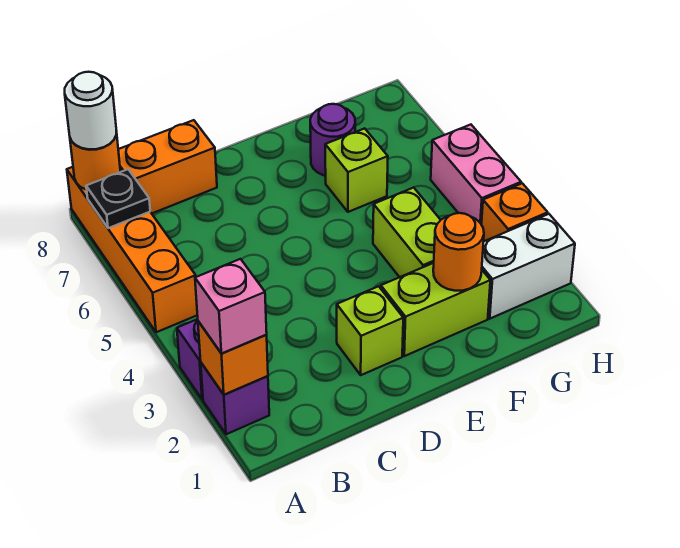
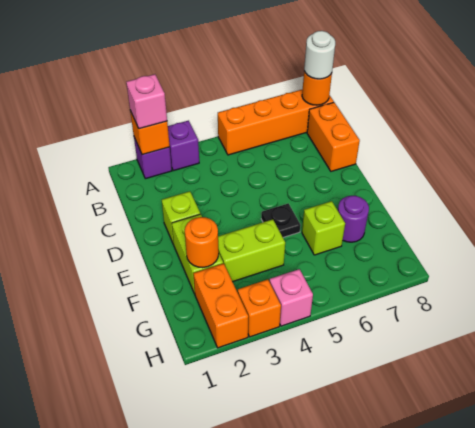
black 1x1 plate [86,169,150,228] -> black 1x1 plate moved to [261,203,301,237]
white 1x2 brick [482,214,575,319] -> orange 1x2 brick [193,263,248,348]
pink 1x2 brick [431,125,521,224] -> pink 1x1 brick [270,269,313,326]

